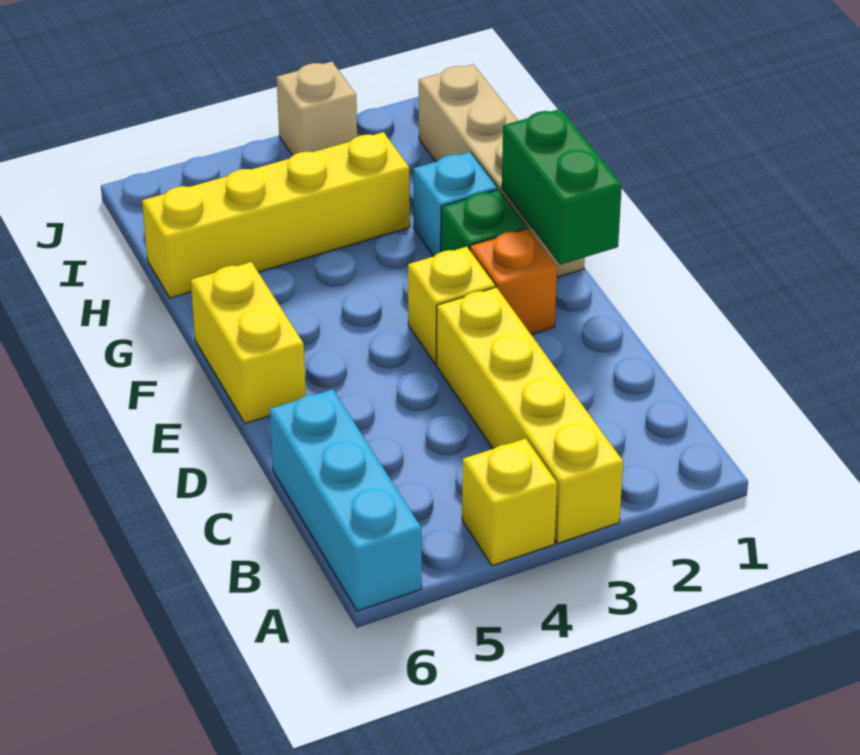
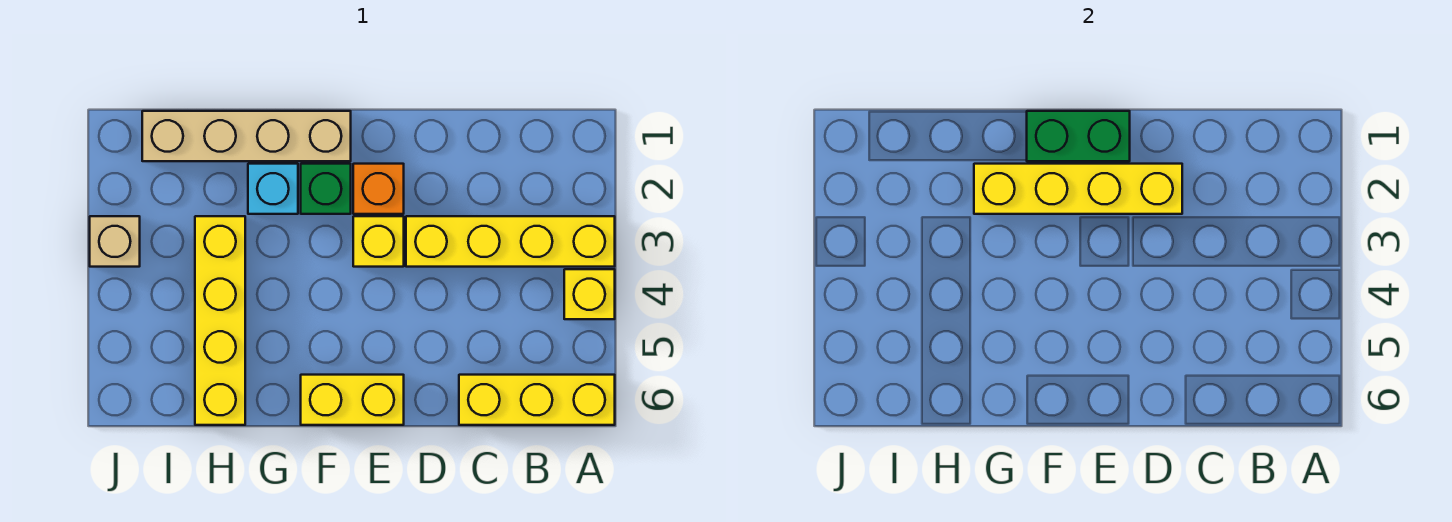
cyan 1x3 brick [270,389,422,611] -> yellow 1x3 brick [459,375,615,425]
none -> yellow 1x4 brick [974,164,1182,214]

